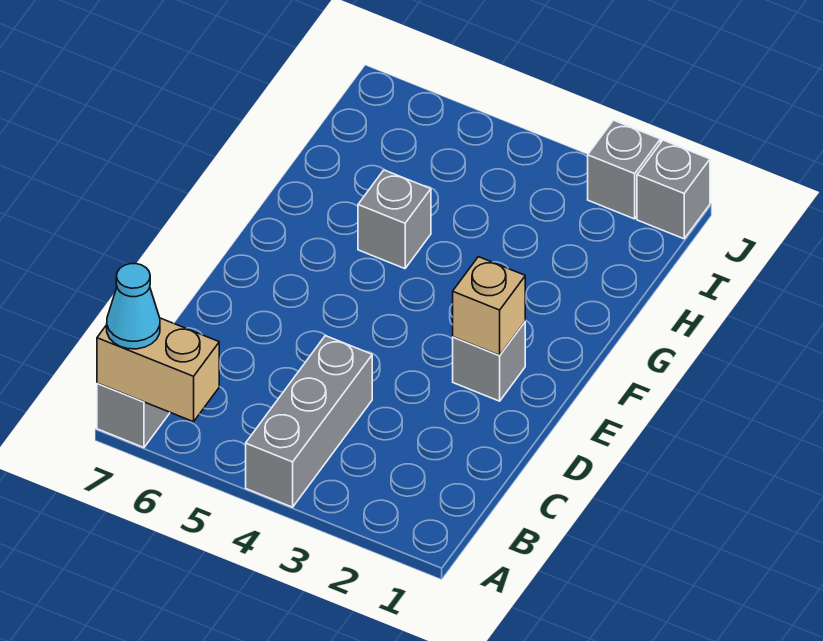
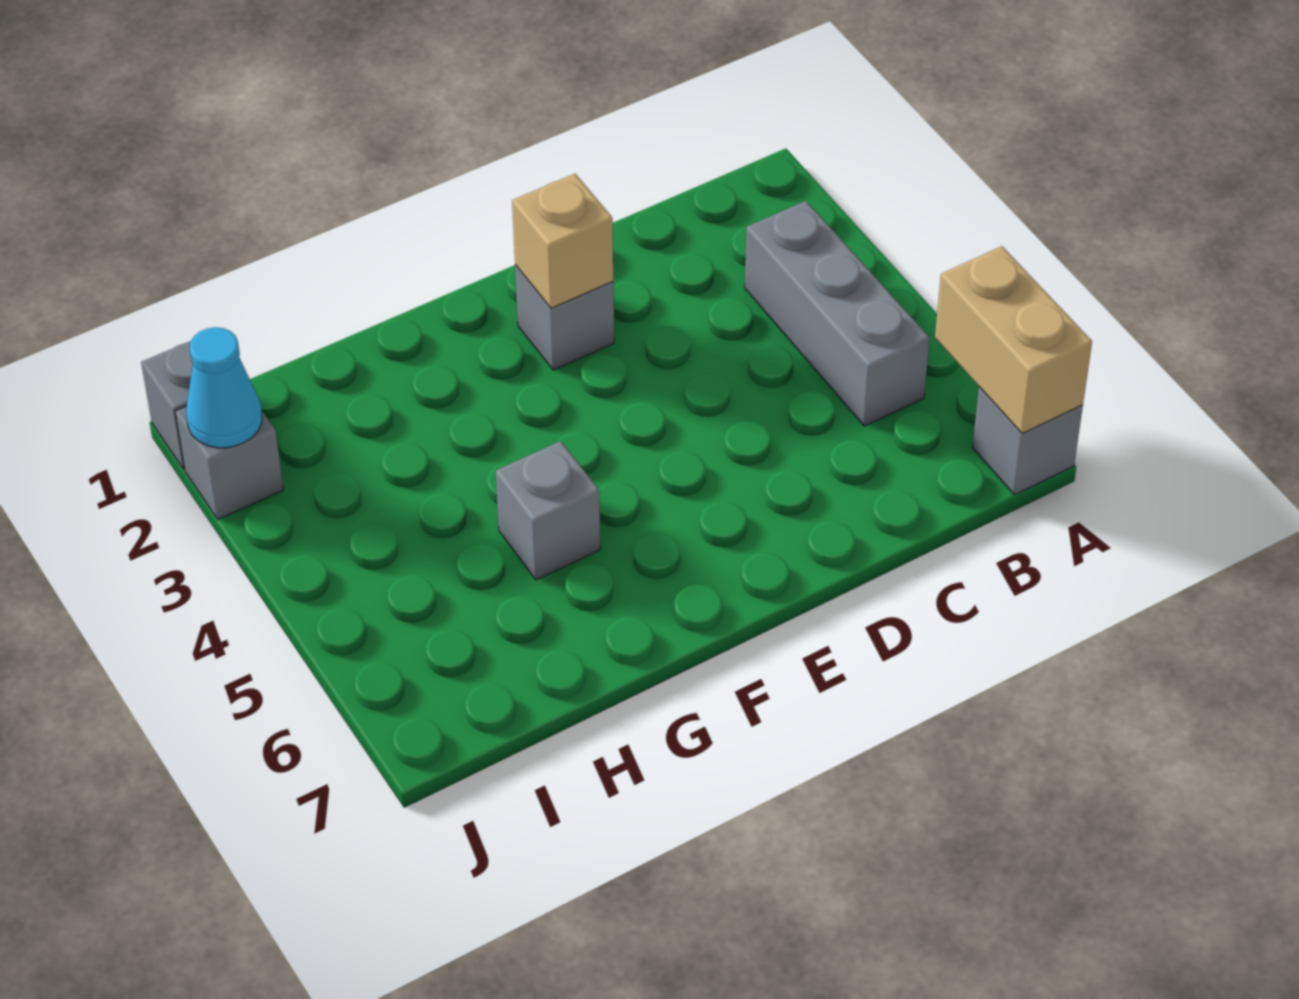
grey 1x3 brick [246,336,372,507] -> grey 1x3 brick turned to [745,201,930,426]
cyan 1x1 cone [107,264,160,349] -> cyan 1x1 cone moved to [186,327,262,448]

